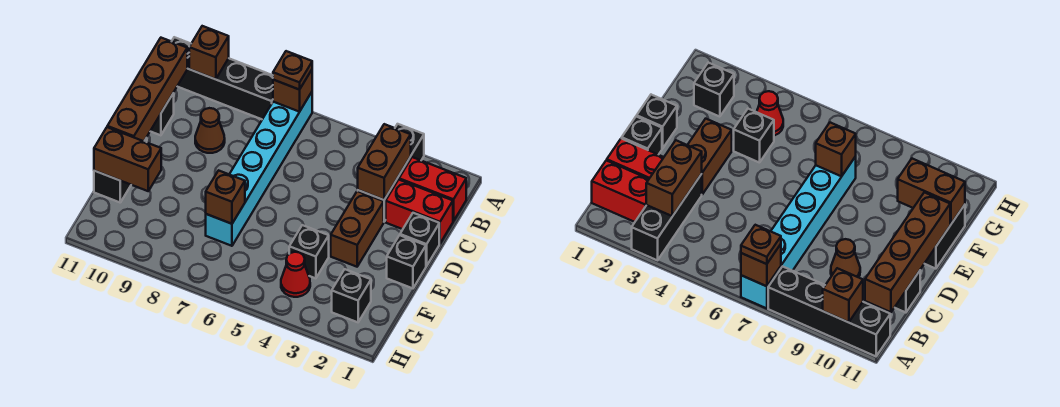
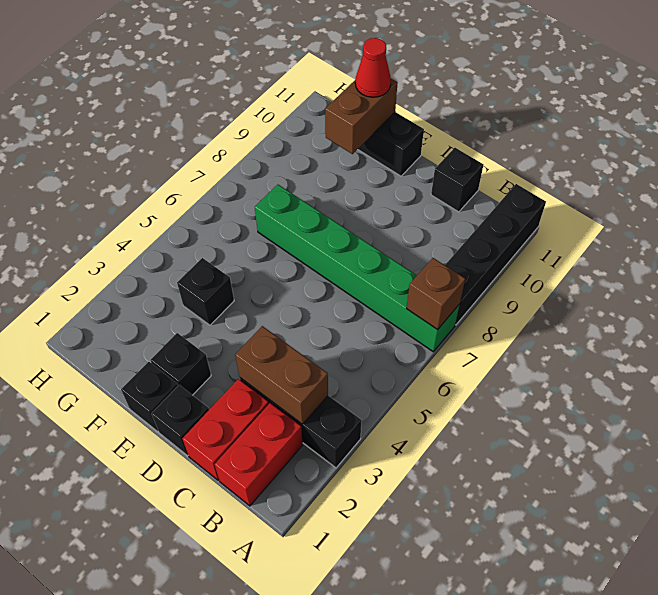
cyan 1x6 brick [206,92,312,246] -> green 1x6 brick [255,185,460,352]
brown 1x1 plate [273,51,312,90] -> none
brown 1x1 brick [189,26,229,79] -> none
brown 1x4 brick [107,38,187,141] -> none
brown 1x1 cone [195,108,225,153] -> none
brown 1x2 brick [331,191,384,267] -> none
brown 1x1 brick [206,170,245,224] -> none
black 1x1 brick [332,269,371,322] -> black 1x1 brick moved to [150,333,211,395]
red 1x1 cone [281,252,310,297] -> red 1x1 cone moved to [355,38,391,97]

